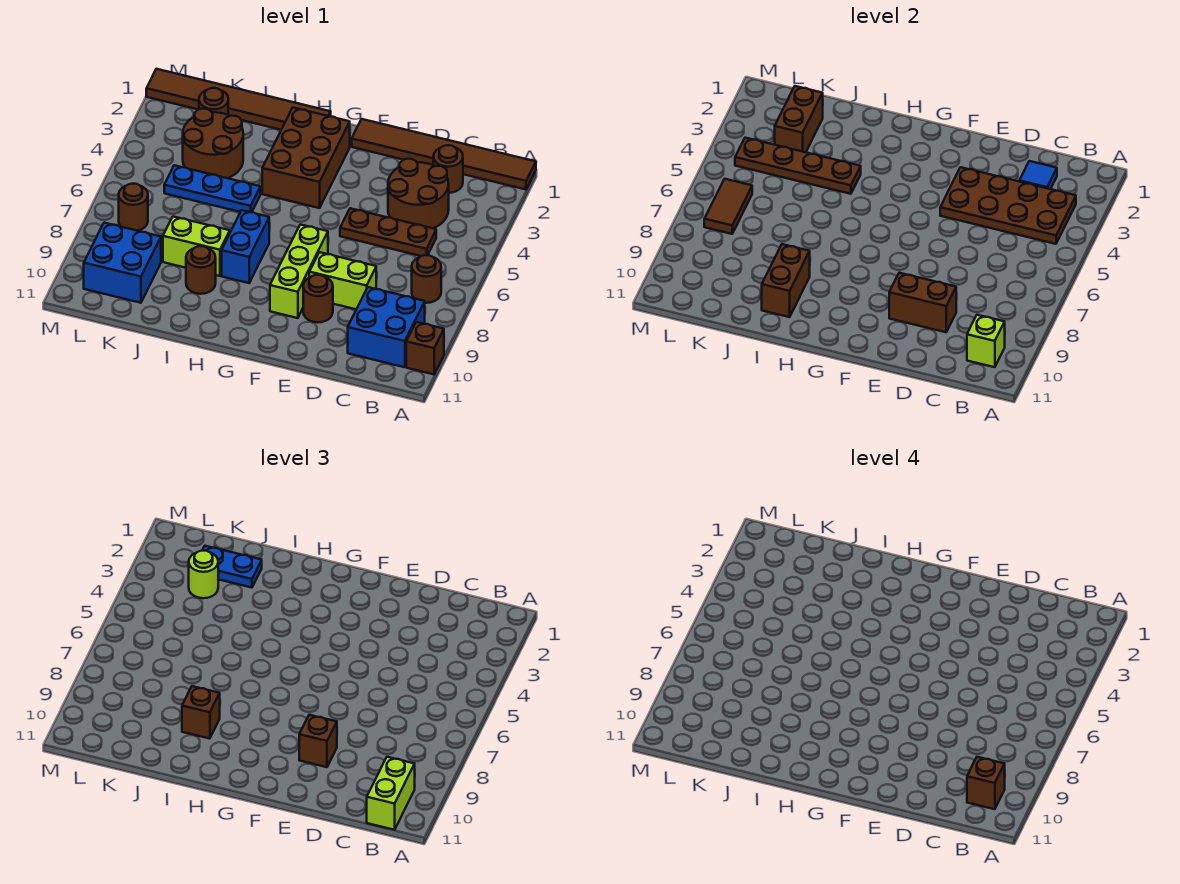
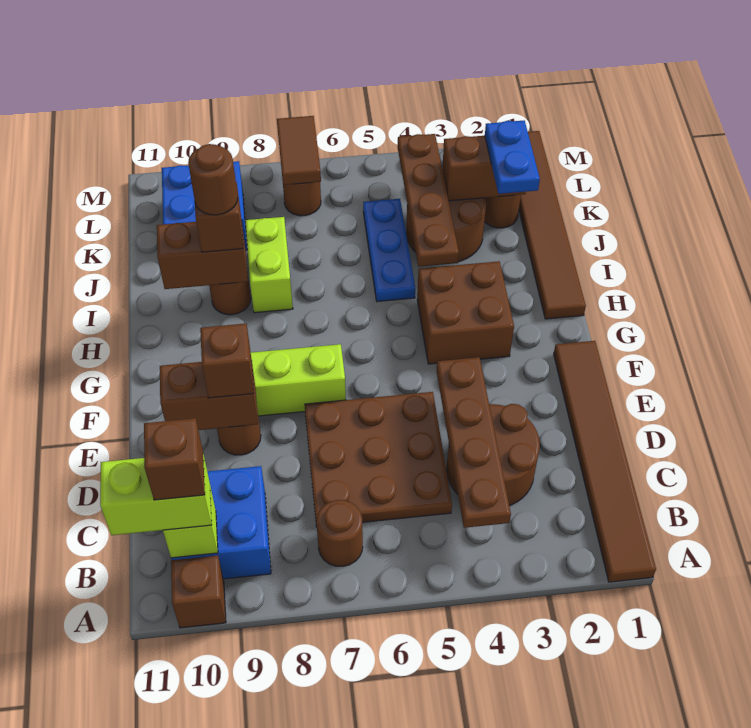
brown 2x4 plate [940,167,1076,244] -> brown 1x4 plate [437,357,511,528]
brown 1x1 round brick [433,145,463,193] -> brown 1x1 round brick moved to [188,144,238,215]
blue 1x1 tile [1019,161,1057,189] -> none
brown 1x3 plate [340,208,436,256] -> brown 3x3 plate [304,392,452,527]
lime 1x2 brick [309,252,376,309] -> none
brown 1x2 brick [889,273,956,332] -> brown 1x2 brick turned to [160,359,258,430]
brown 2x3 brick [262,108,350,208] -> brown 2x2 brick [417,261,514,364]
blue 1x2 brick [222,210,269,283] -> none
lime 1x1 round brick [189,551,218,598] -> none
brown 1x2 tile [704,179,752,234] -> brown 1x2 tile turned to [277,116,321,185]

